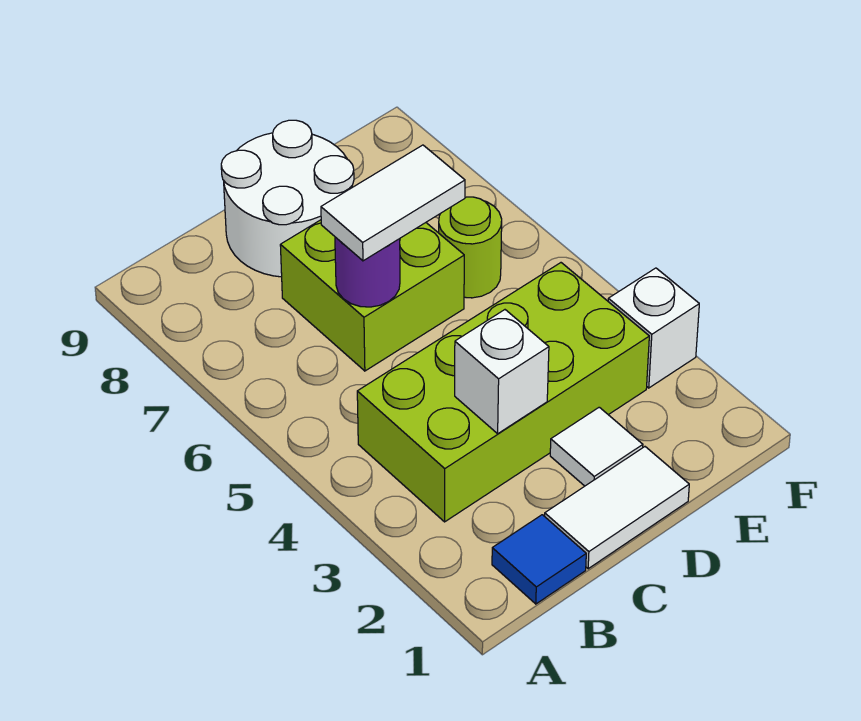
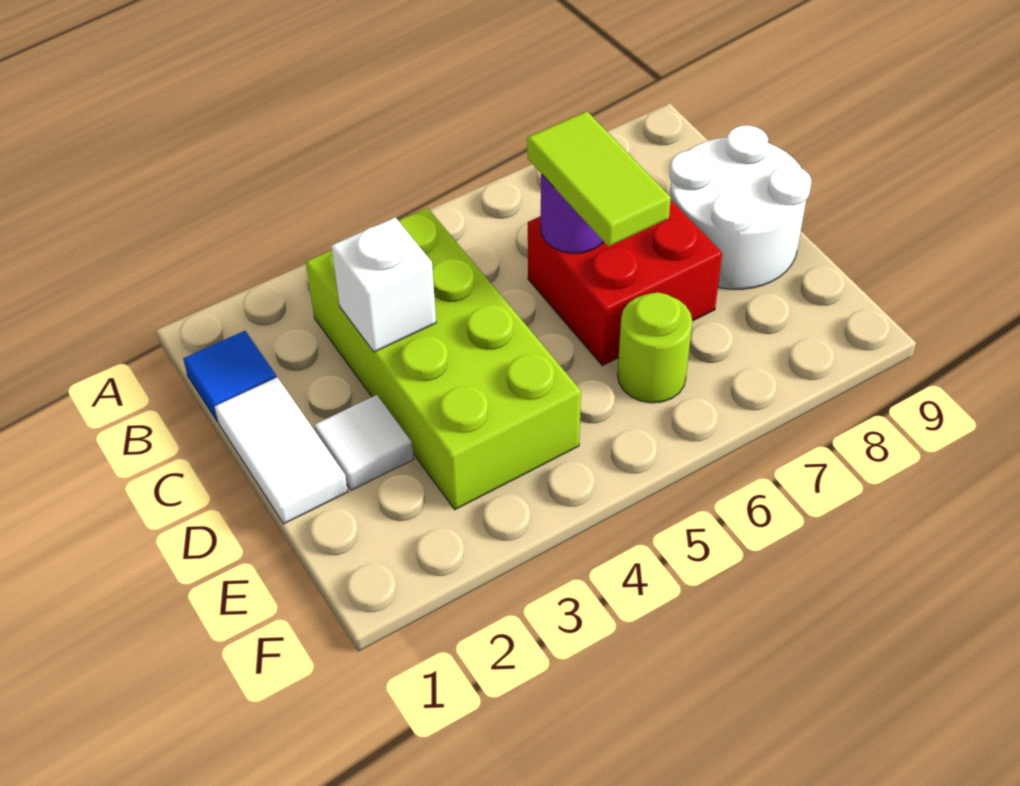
lime 2x2 brick [280,220,464,371] -> red 2x2 brick [528,201,722,366]
white 1x2 tile [321,145,465,261] -> lime 1x2 tile [527,111,671,247]
white 1x1 brick [608,268,699,388] -> none

